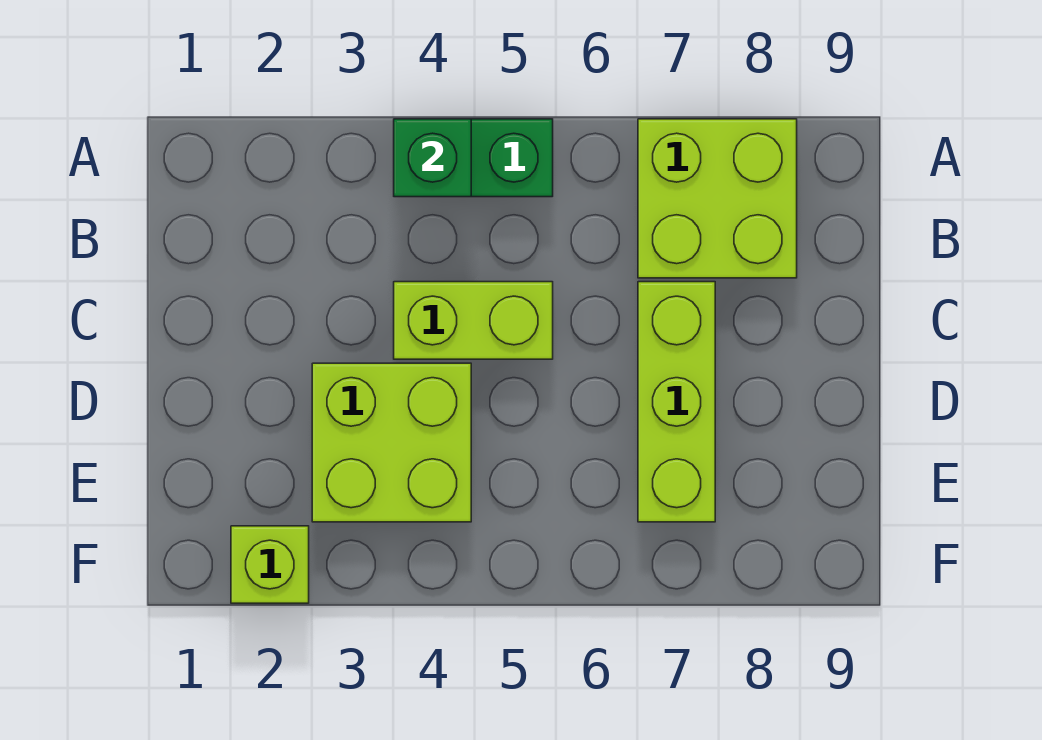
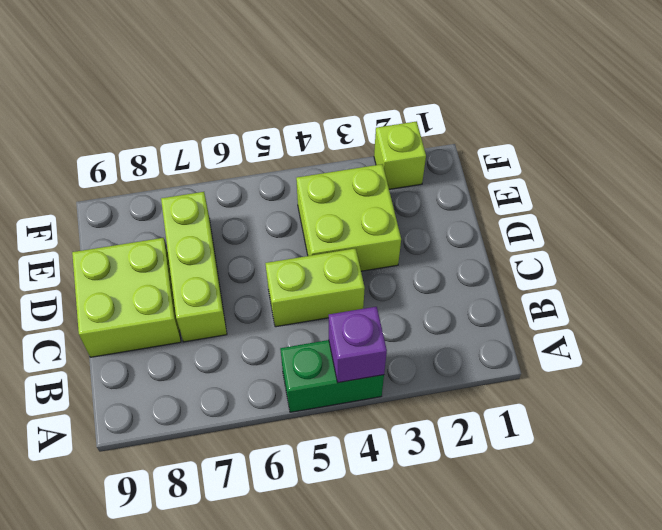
green 1x1 brick [394,119,471,197] -> purple 1x1 brick [329,307,387,383]
lime 2x2 brick [638,119,797,278] -> lime 2x2 brick moved to [72,238,181,357]

